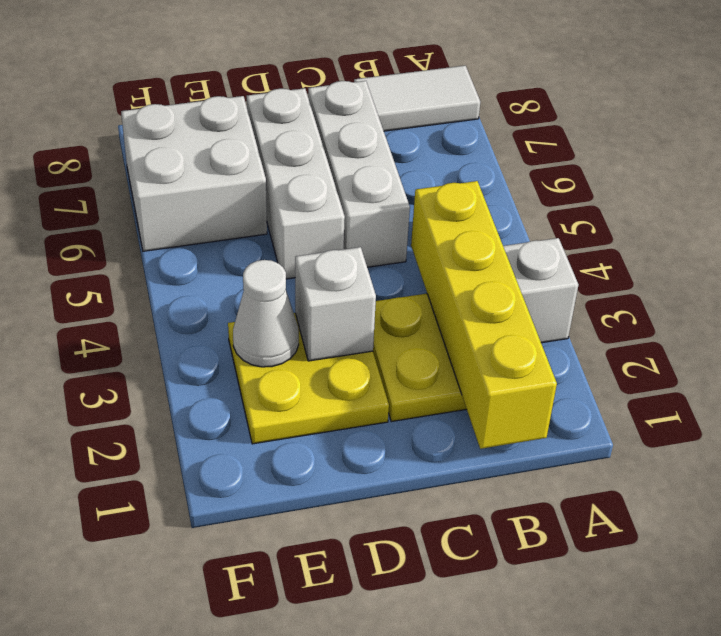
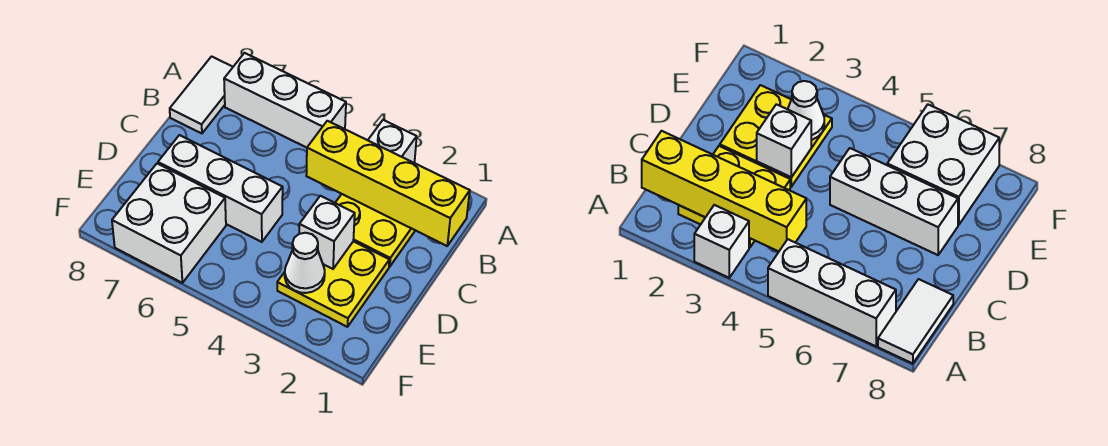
white 1x3 brick [308,81,410,267] -> white 1x3 brick moved to [224,53,346,148]

